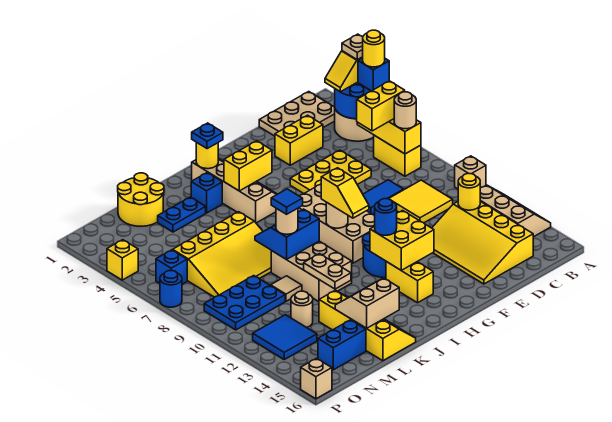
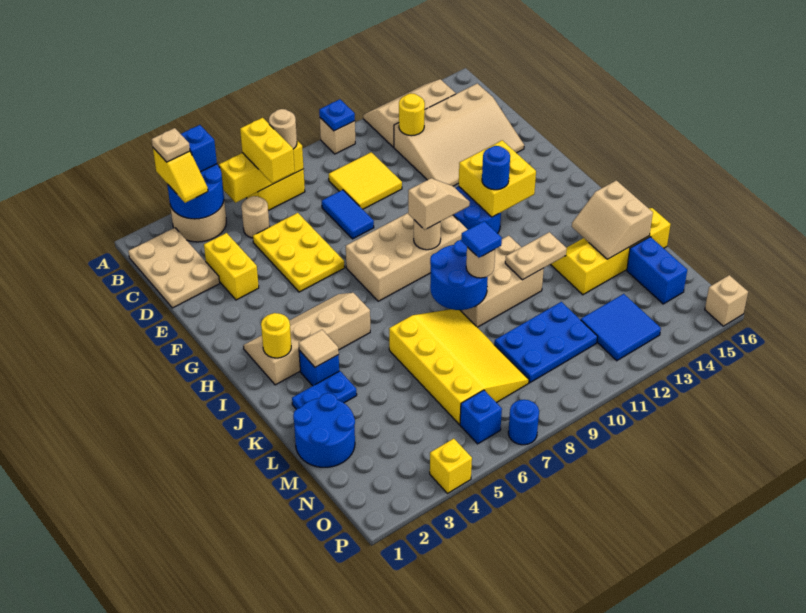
yellow 1x1 round brick [363,30,385,67] -> none
yellow 3x4 slope [432,201,533,284] -> tan 3x4 slope [394,83,524,186]
yellow 1x2 brick [224,141,272,191] -> none
yellow 1x2 slope [321,168,369,218] -> tan 1x2 slope [408,178,470,230]
yellow 1x2 brick [386,262,433,303] -> none
blue 1x1 plate [192,123,223,149] -> blue 1x1 plate moved to [319,99,355,131]
blue 2x2 slope [255,209,319,260] -> blue 2x2 round brick [430,240,488,310]
blue 1x2 plate [158,197,206,232] -> blue 1x2 plate turned to [292,371,357,409]
yellow 2x2 round brick [118,173,164,226] -> blue 2x2 round brick [293,393,355,467]
tan 1x1 tile [271,276,302,301] -> tan 1x1 tile moved to [299,330,339,367]
blue 2x3 plate [204,276,285,330] -> blue 2x3 plate turned to [494,302,598,383]
tan 1x1 round brick [291,291,313,328] -> tan 1x1 round brick moved to [241,196,270,238]

